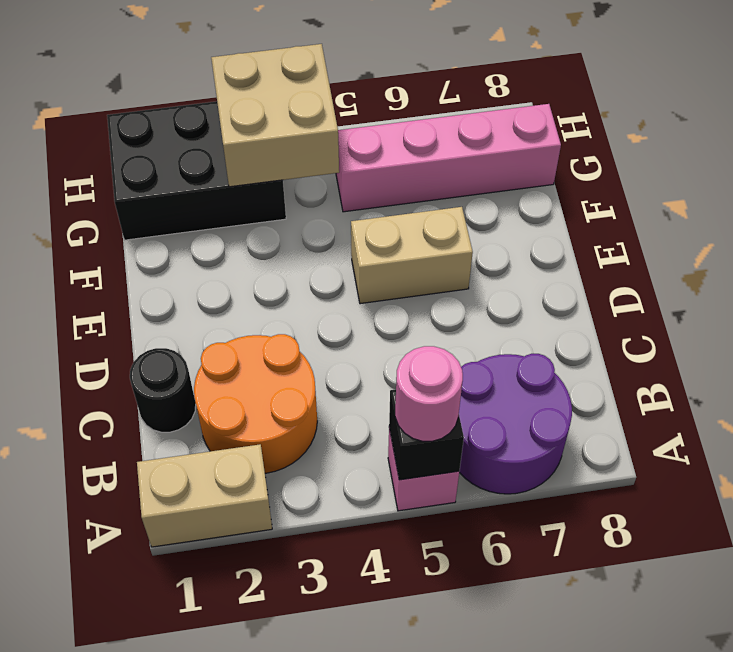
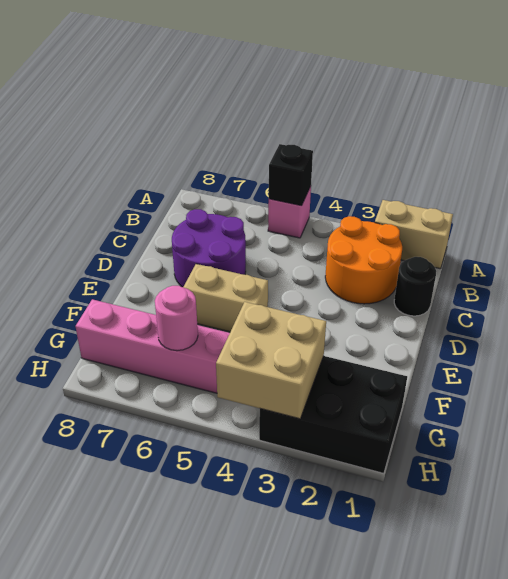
pink 1x1 round brick [395,346,463,441] -> pink 1x1 round brick moved to [155,286,198,351]
purple 2x2 round brick [459,354,572,494] -> purple 2x2 round brick moved to [172,209,246,287]

